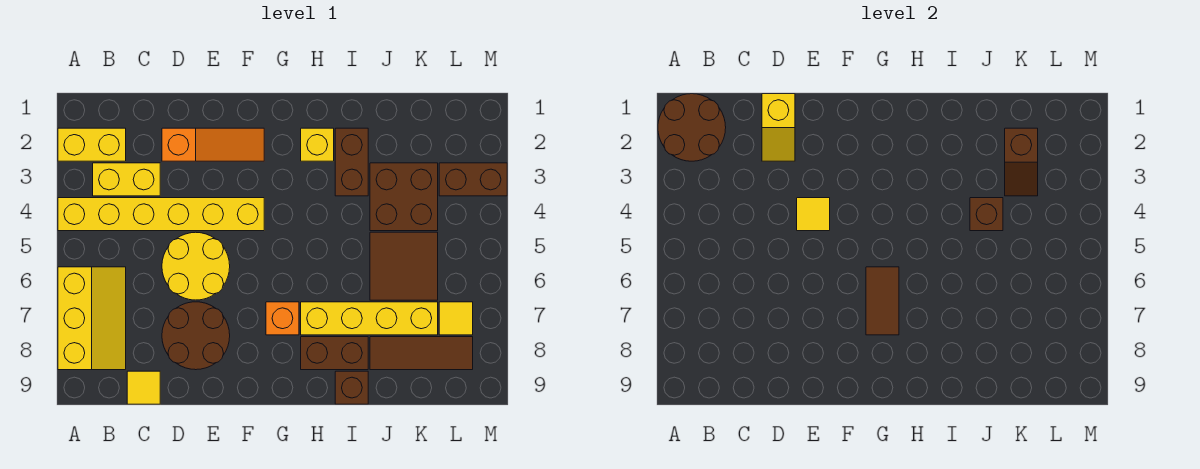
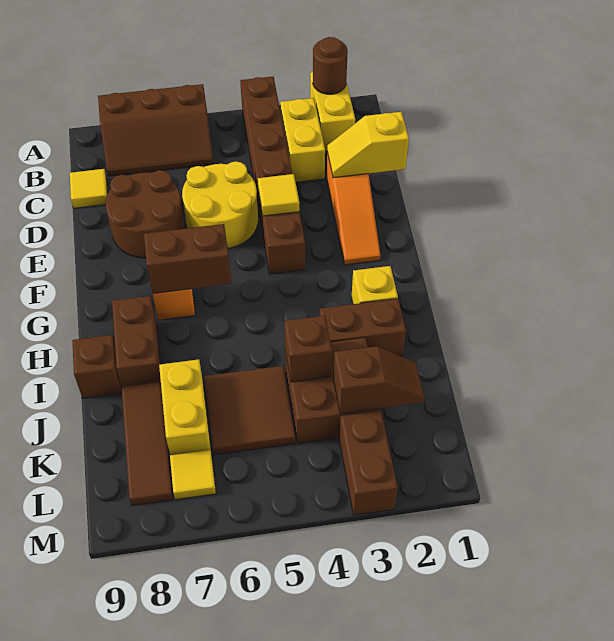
brown 2x2 round brick [658,94,726,161] -> brown 1x1 round brick [313,37,348,94]
yellow 1x6 brick [58,198,264,231] -> brown 1x6 brick [240,77,305,274]
yellow 2x3 slope [58,267,126,370] -> brown 2x3 slope [98,84,213,176]
brown 1x2 tile [866,267,899,335] -> brown 1x2 brick [144,224,231,294]
yellow 1x4 brick [301,302,438,335] -> yellow 1x2 brick [159,359,211,455]
brown 1x2 slope [1005,128,1038,196] -> brown 1x2 slope turned to [333,346,424,414]

